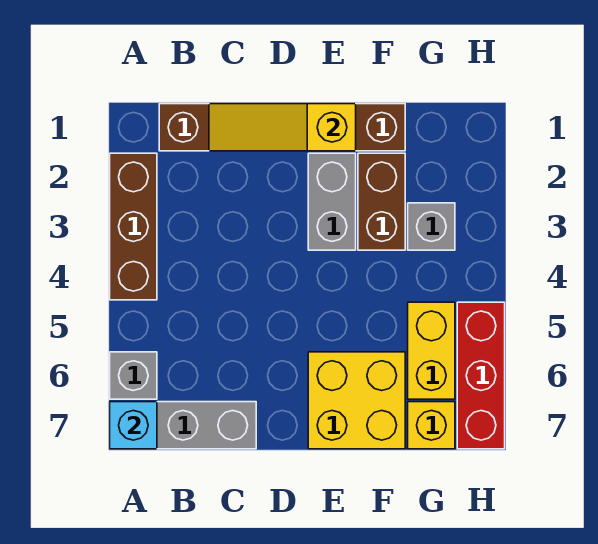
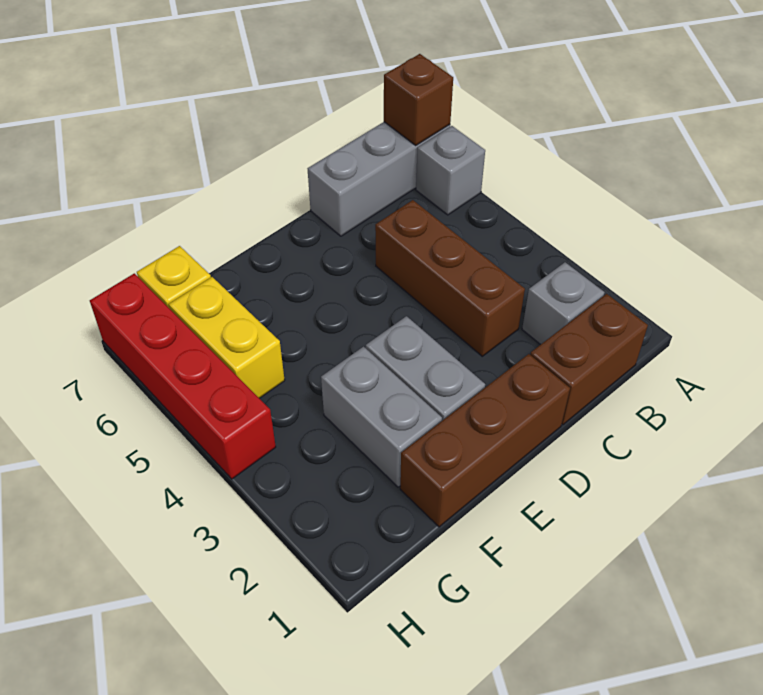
brown 1x3 brick [110,153,157,300] -> brown 1x3 brick moved to [375,200,525,356]
cyan 1x1 brick [110,402,157,449] -> brown 1x1 brick [384,54,453,145]
yellow 1x3 slope [209,104,356,151] -> none
yellow 2x2 brick [308,352,405,449] -> none
brown 1x2 brick [358,153,405,250] -> grey 1x2 brick [321,347,442,487]
grey 1x1 brick [408,203,455,250] -> grey 1x1 brick moved to [522,262,604,345]
red 1x3 brick [457,302,505,449] -> red 1x4 brick [90,273,276,479]

